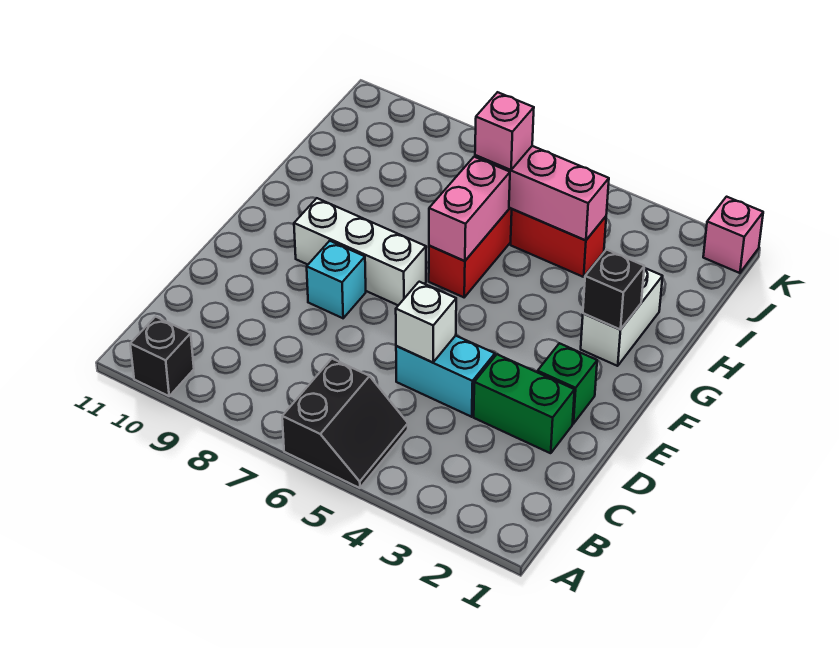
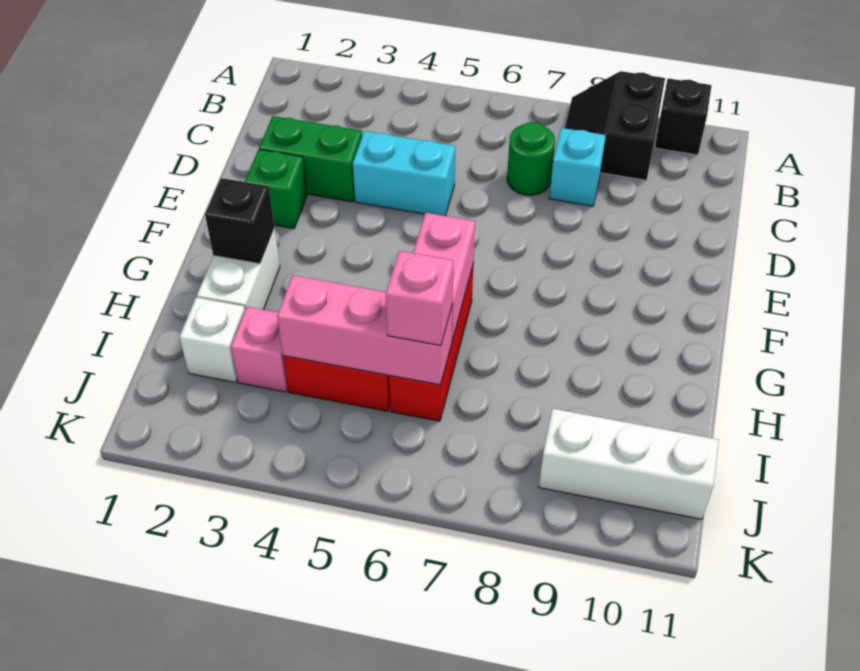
black 2x2 slope [282,359,408,488] -> black 2x2 slope moved to [565,71,665,180]
none -> green 1x1 round brick [507,122,555,195]
white 1x1 brick [396,282,456,362] -> white 1x1 brick moved to [179,297,245,382]
cyan 1x1 brick [307,241,366,318] -> cyan 1x1 brick moved to [549,128,606,206]
white 1x3 brick [294,198,426,305] -> white 1x3 brick moved to [539,409,719,519]
pink 1x1 brick [703,197,763,273] -> pink 1x1 brick moved to [231,307,288,392]

